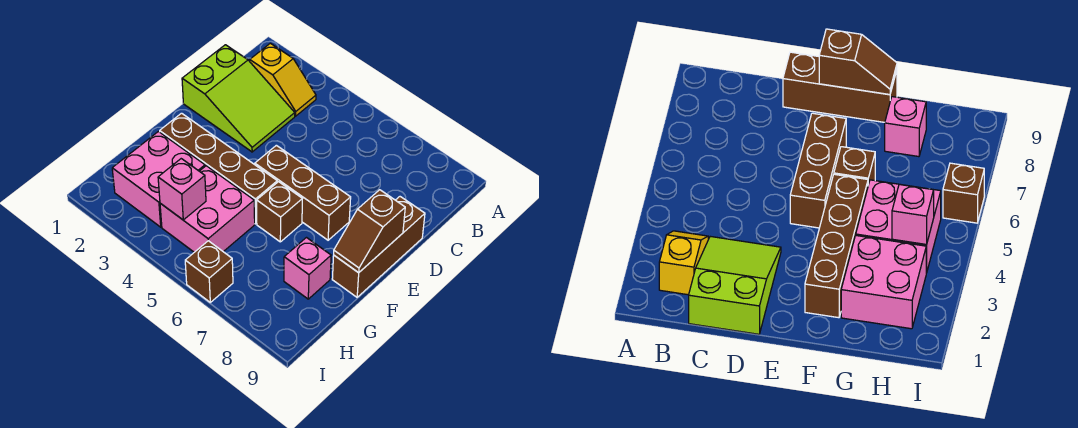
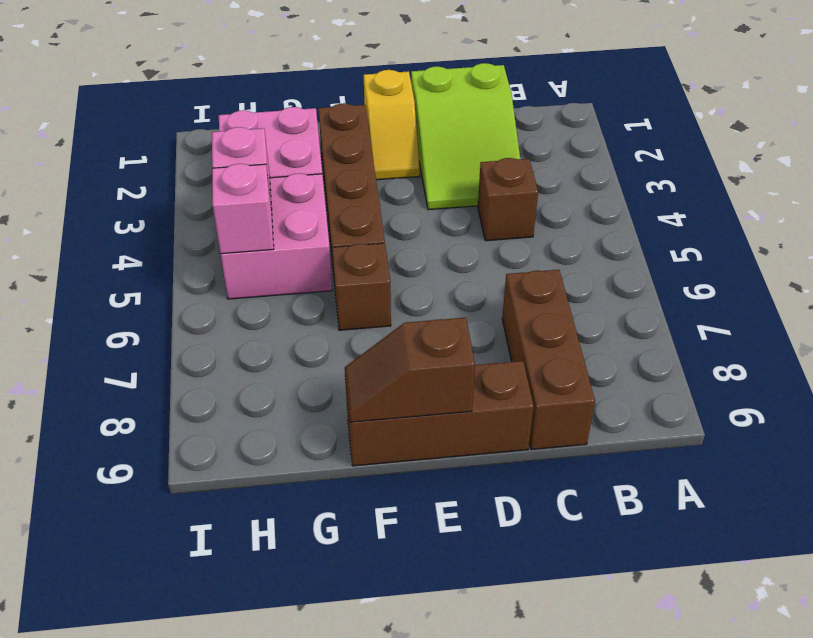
yellow 1x2 slope [250,43,316,116] -> yellow 1x2 slope moved to [364,70,420,180]
brown 1x3 brick [255,145,351,240] -> brown 1x3 brick moved to [502,270,595,450]
pink 1x1 brick [284,238,331,299] -> pink 1x1 brick moved to [212,164,274,254]
brown 1x1 brick [185,241,233,302] -> brown 1x1 brick moved to [478,158,538,241]

